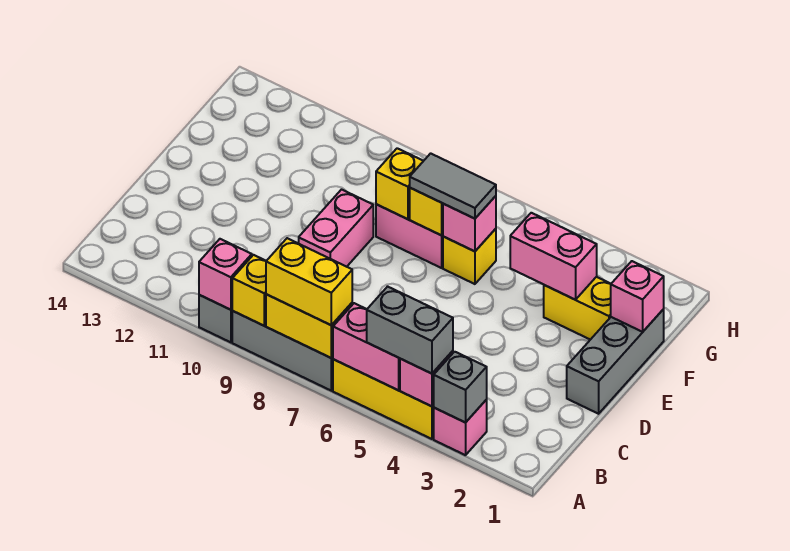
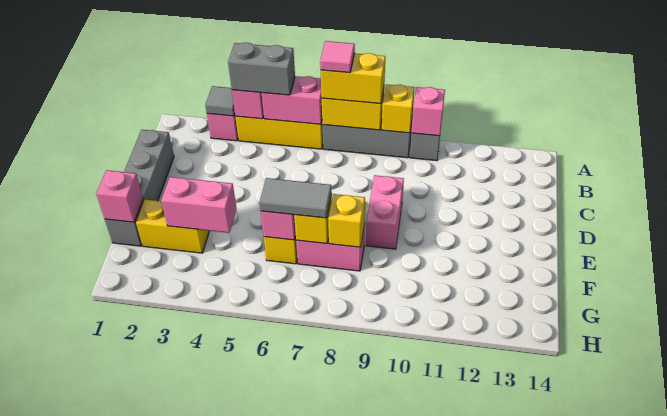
grey 1x1 brick [434,352,487,423] -> grey 1x1 tile [205,86,235,116]
none -> pink 1x1 tile [320,41,355,73]
grey 1x3 brick [567,309,664,414] -> grey 1x4 brick [105,130,174,246]

